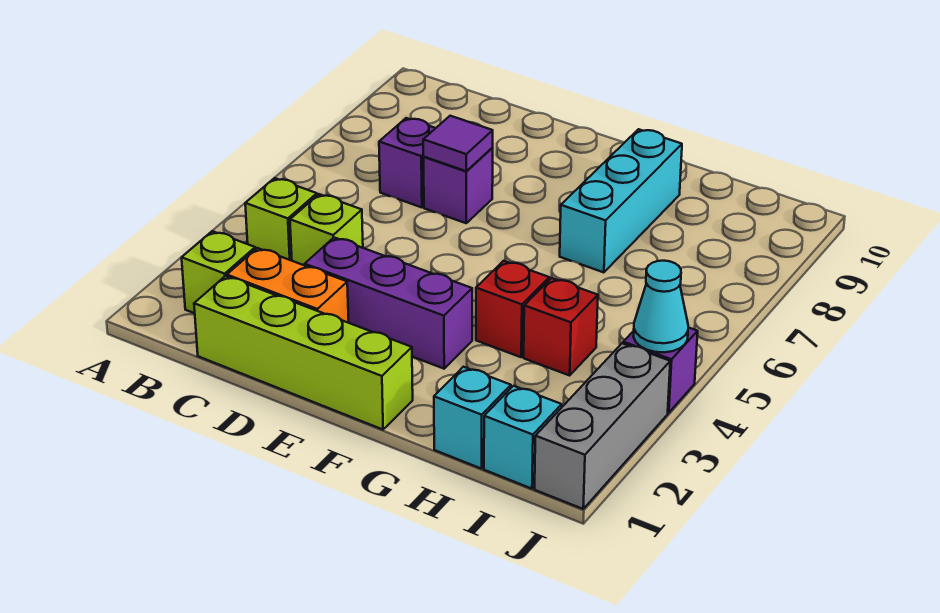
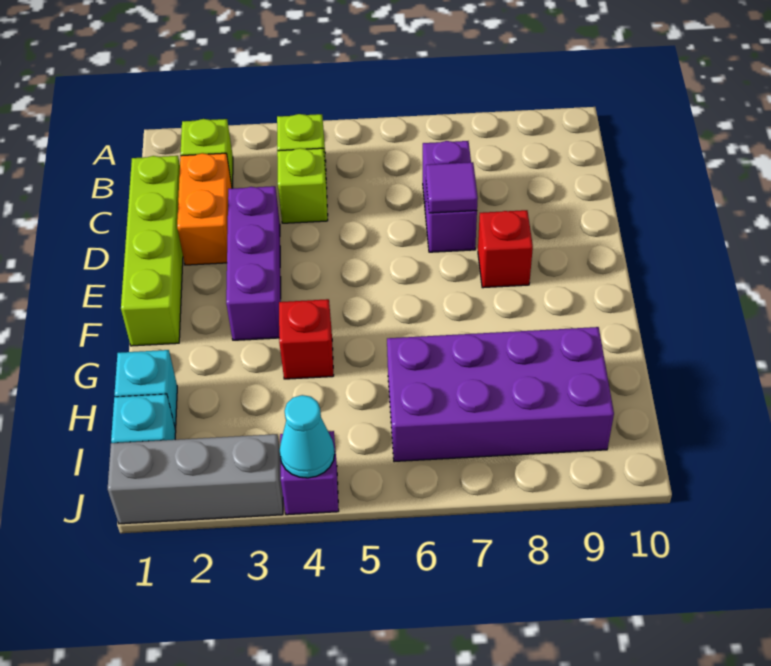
cyan 1x3 brick [560,129,682,272] -> none
red 1x1 brick [524,278,598,375] -> red 1x1 brick moved to [478,210,533,288]
none -> purple 2x4 brick [387,327,614,461]

